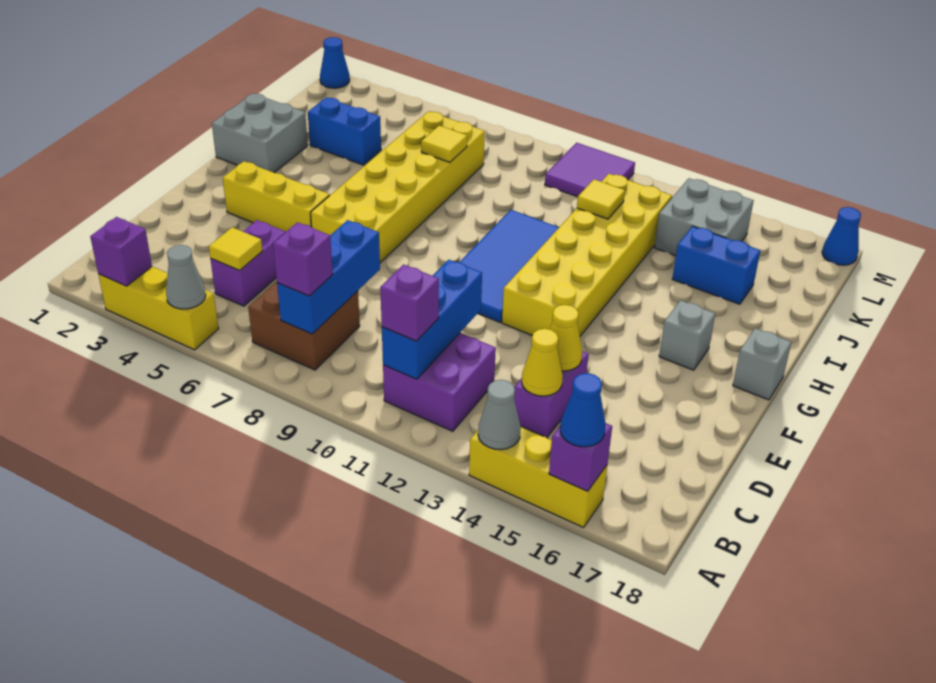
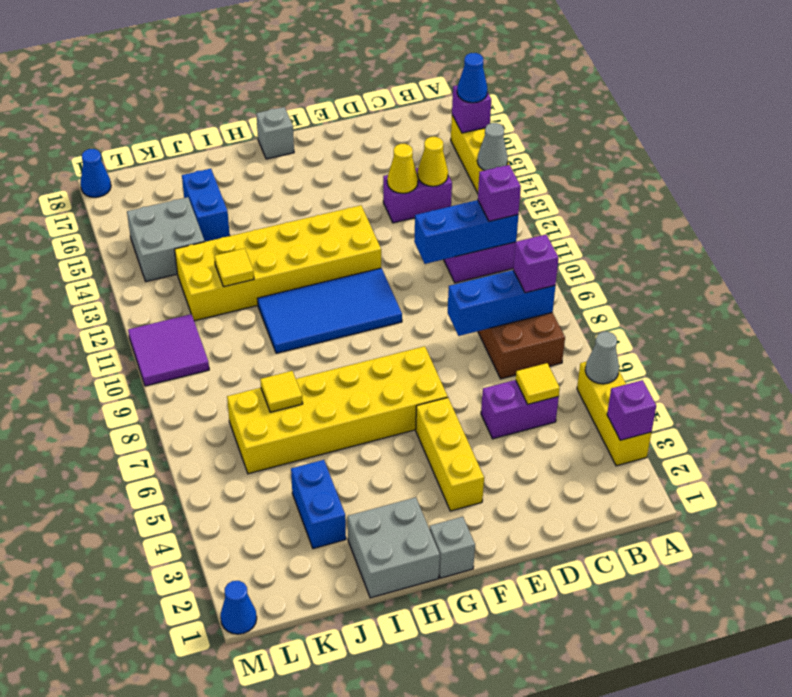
grey 1x1 brick [659,300,715,370] -> grey 1x1 brick moved to [430,517,475,578]

